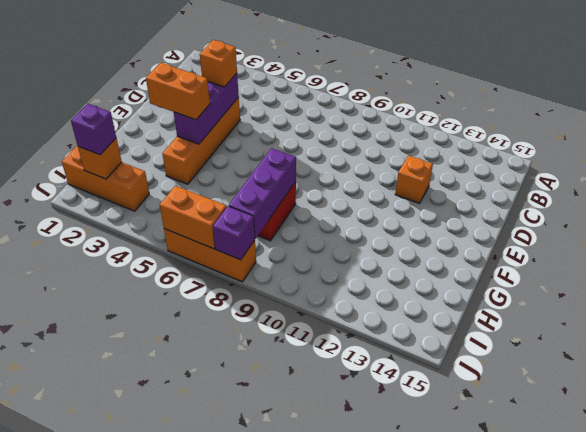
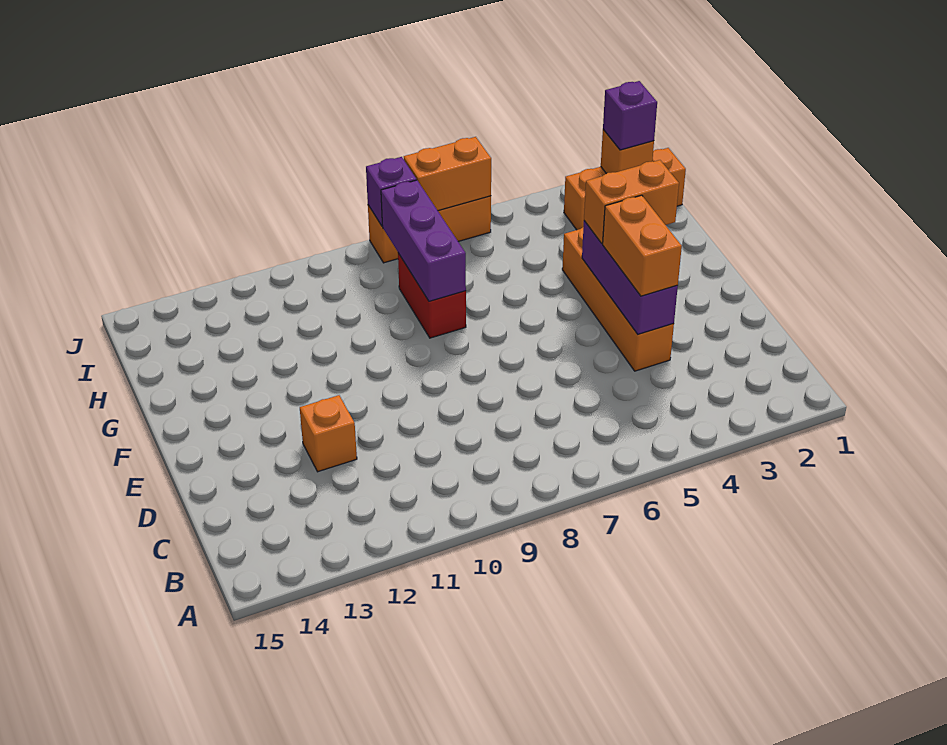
orange 1x1 brick [200,40,237,87] -> orange 1x2 brick [603,195,682,296]

